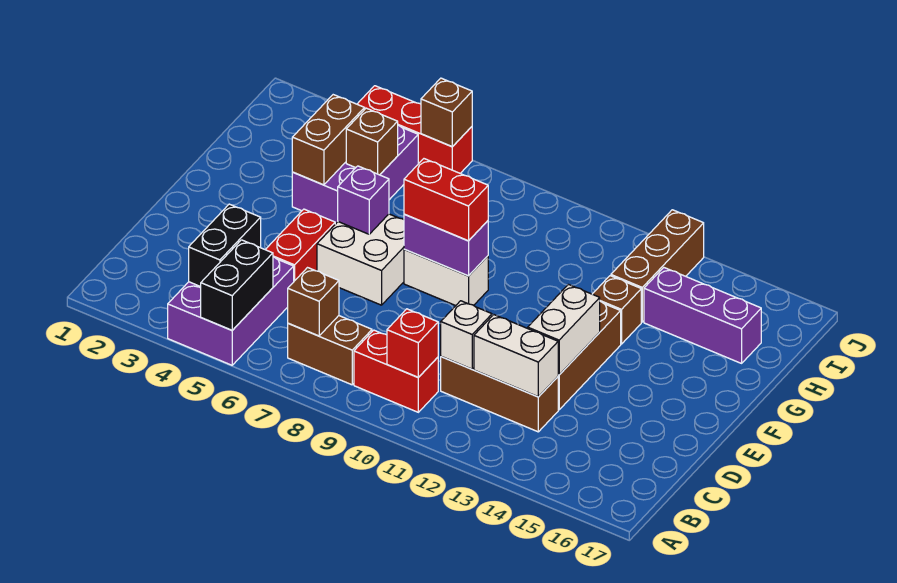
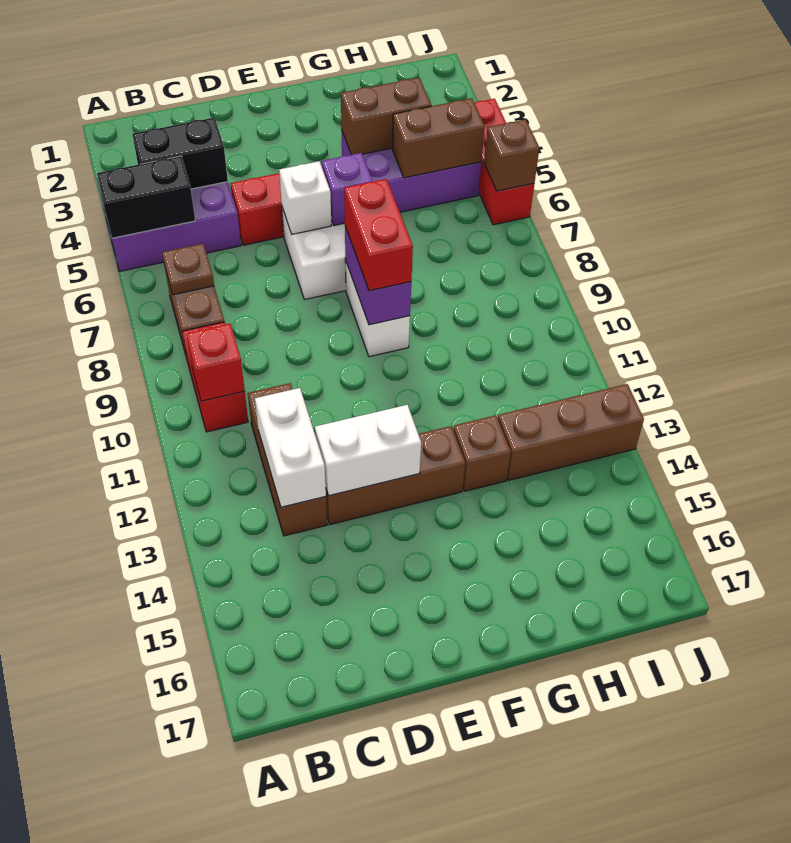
brown 1x1 brick [288,268,339,336] -> brown 1x1 plate [162,244,214,295]
white 1x1 brick [441,301,492,369] -> white 1x1 brick moved to [279,161,331,234]
brown 1x1 brick [346,108,398,175] -> brown 1x2 brick [392,98,485,178]
purple 1x3 brick [644,268,761,363] -> none

